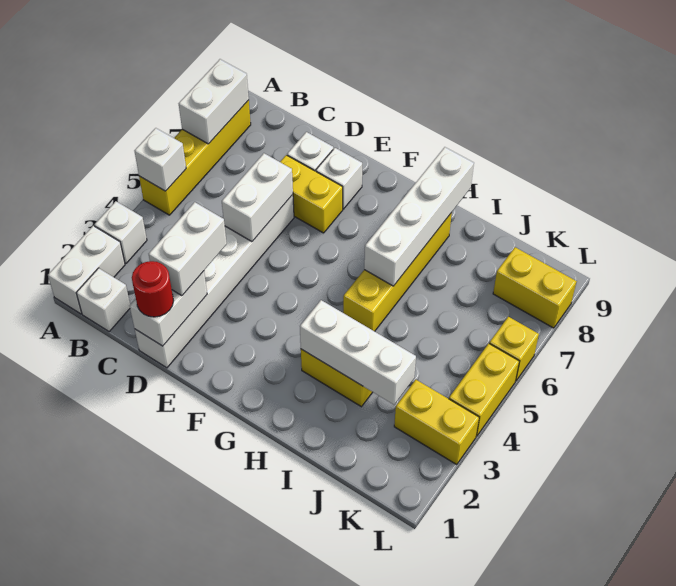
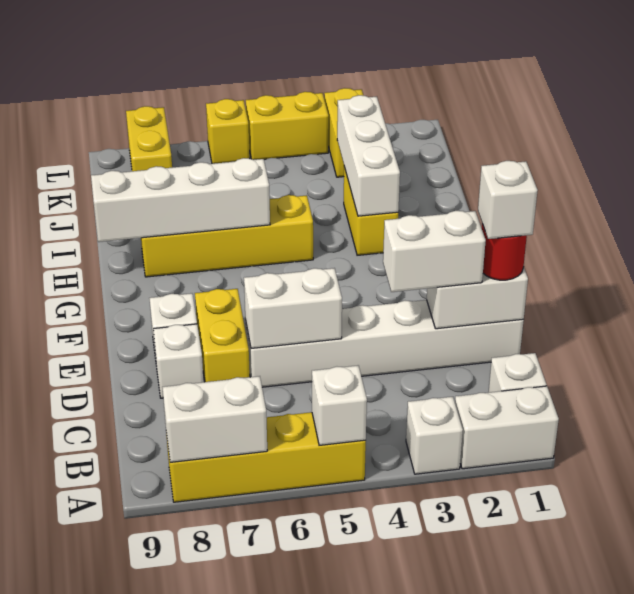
none -> white 1x1 brick [478,161,538,239]

